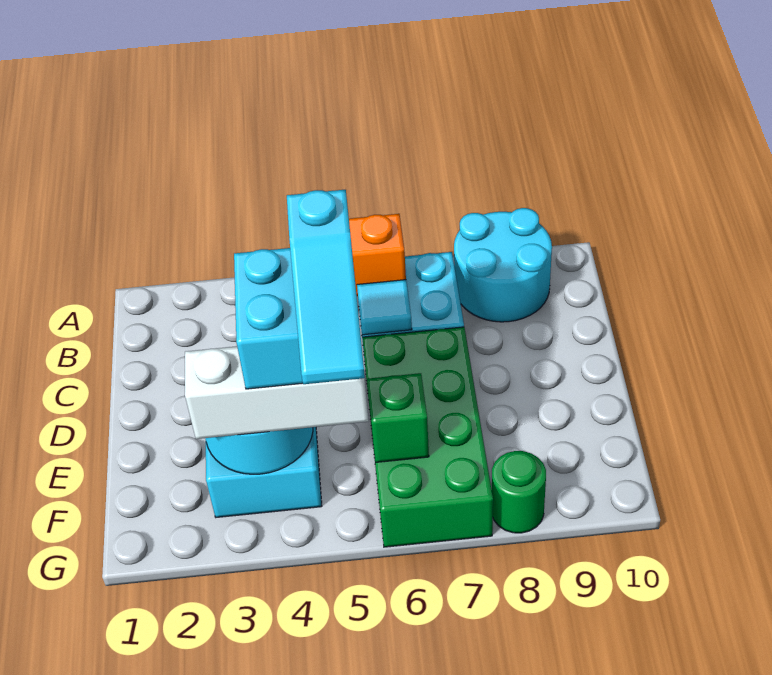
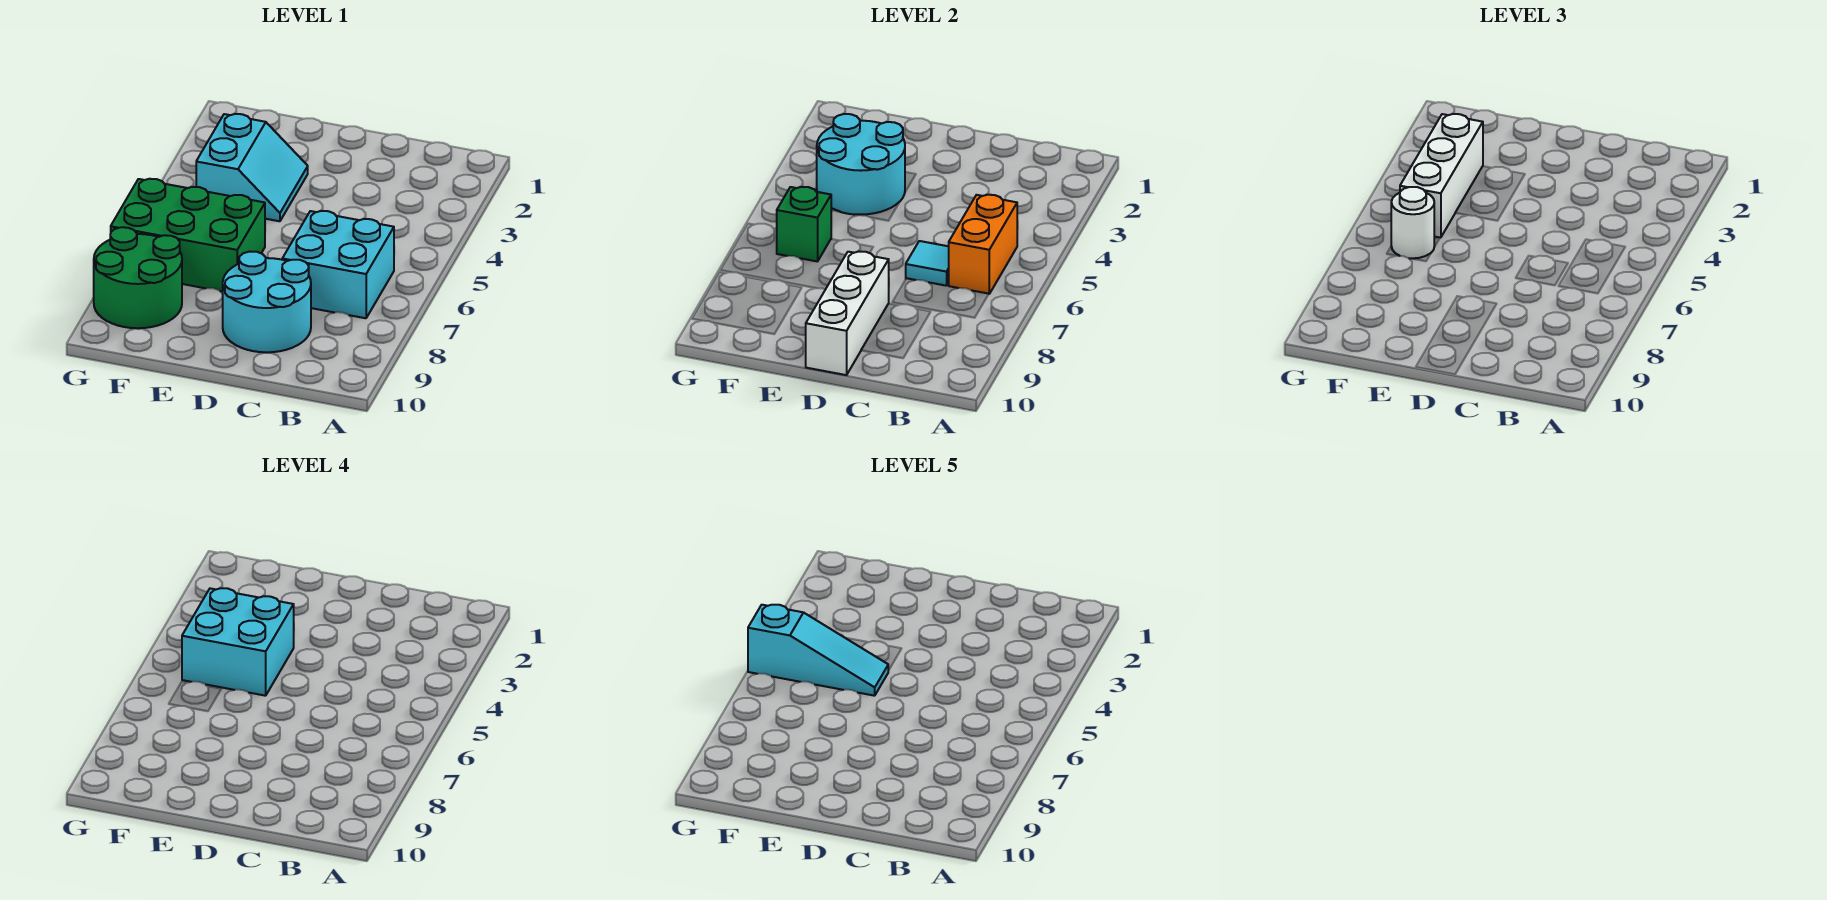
cyan 2x2 round brick [454,208,552,322] -> cyan 2x2 round brick moved to [223,252,311,352]
green 2x4 brick [362,327,493,547] -> green 2x3 brick [111,179,265,292]
none -> white 1x3 brick [806,252,889,375]
cyan 1x3 slope [287,190,365,384] -> cyan 1x3 slope turned to [748,605,888,696]
none -> white 1x1 round brick [1391,187,1434,259]
green 1x1 round brick [492,451,546,533] -> green 2x2 round brick [94,227,182,328]

